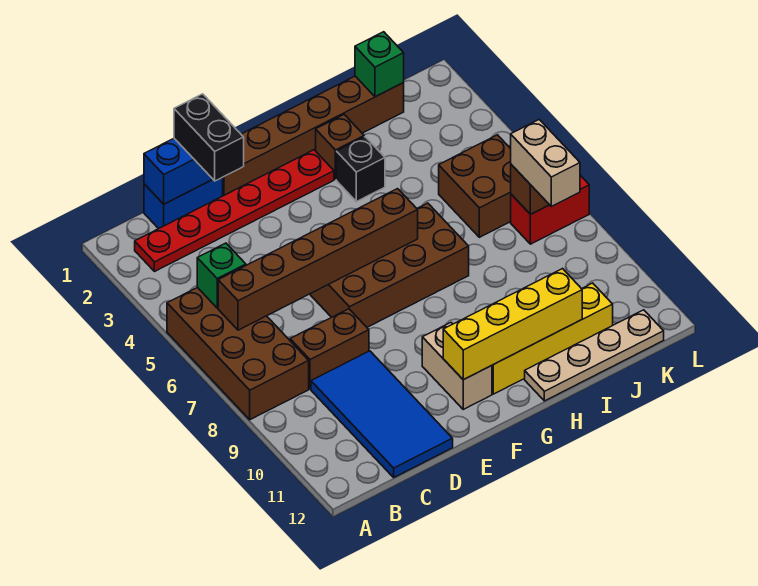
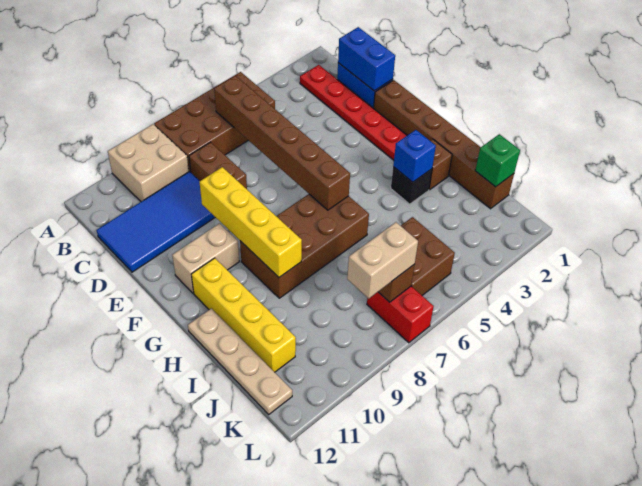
none -> tan 2x2 brick [108,124,189,202]
green 1x1 brick [197,243,246,308] -> none
black 1x2 brick [174,94,244,181] -> none
brown 2x4 brick [310,203,469,327] -> brown 2x4 brick turned to [240,194,369,298]
yellow 1x4 brick [443,269,582,380] -> yellow 1x4 brick moved to [200,167,302,277]
none -> blue 1x1 brick [393,130,436,182]

